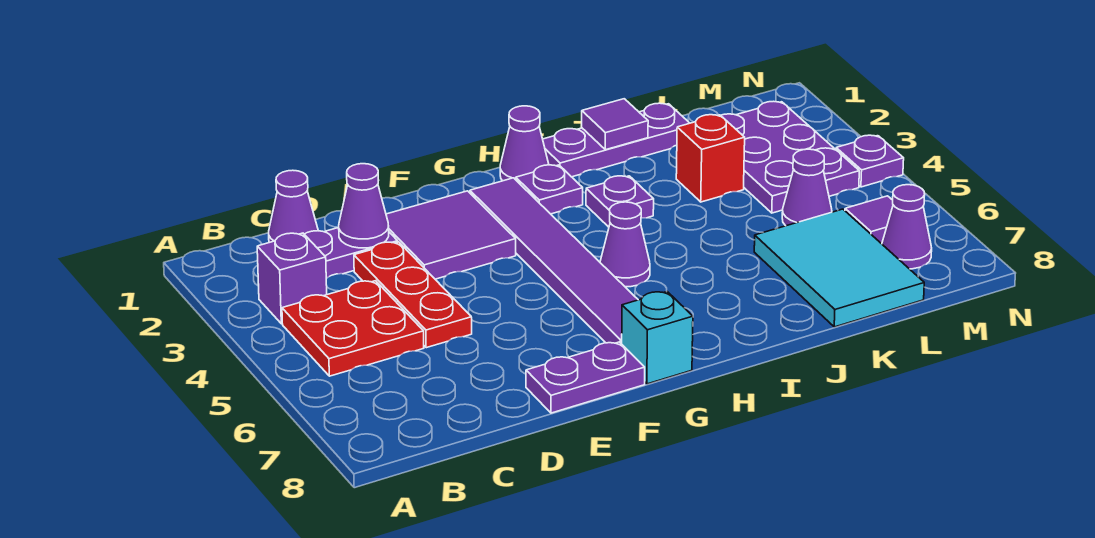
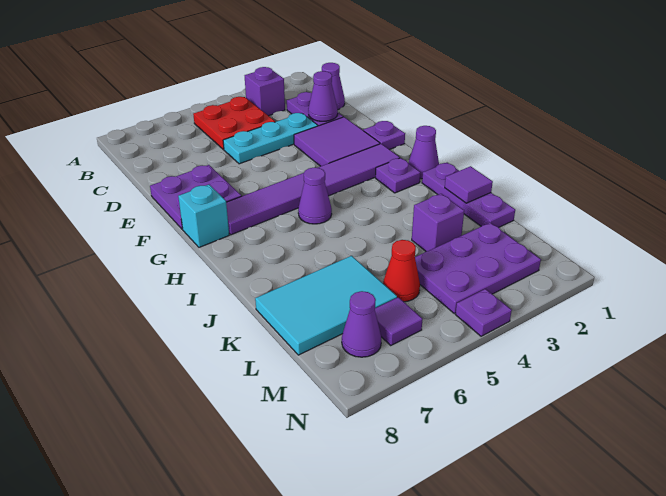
red 1x3 plate [354,242,472,348] -> cyan 1x3 plate [223,113,318,164]
purple 1x2 plate [526,342,645,413] -> purple 2x2 plate [150,165,241,229]
purple 1x1 plate [586,176,654,227] -> purple 1x1 plate moved to [363,121,405,150]
red 1x1 brick [676,115,745,202] -> purple 1x1 brick [412,194,464,251]
purple 1x1 cone [782,149,832,226] -> red 1x1 cone [383,240,420,302]

